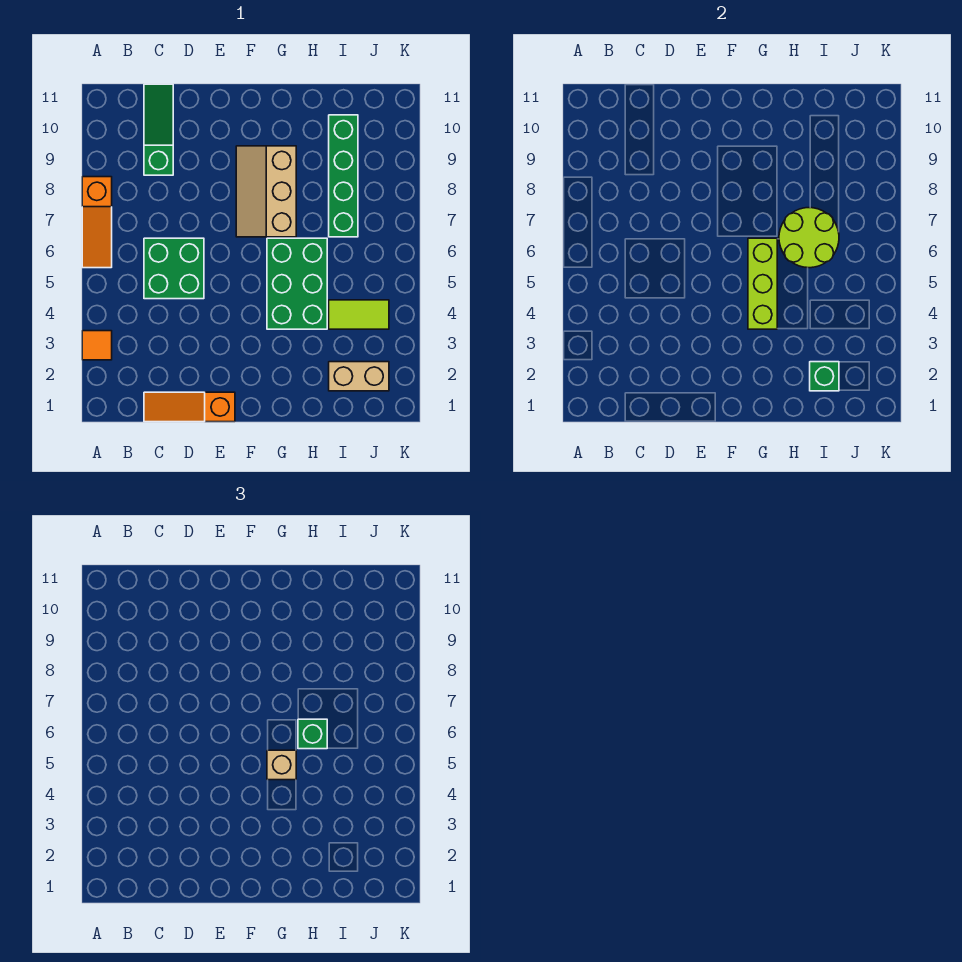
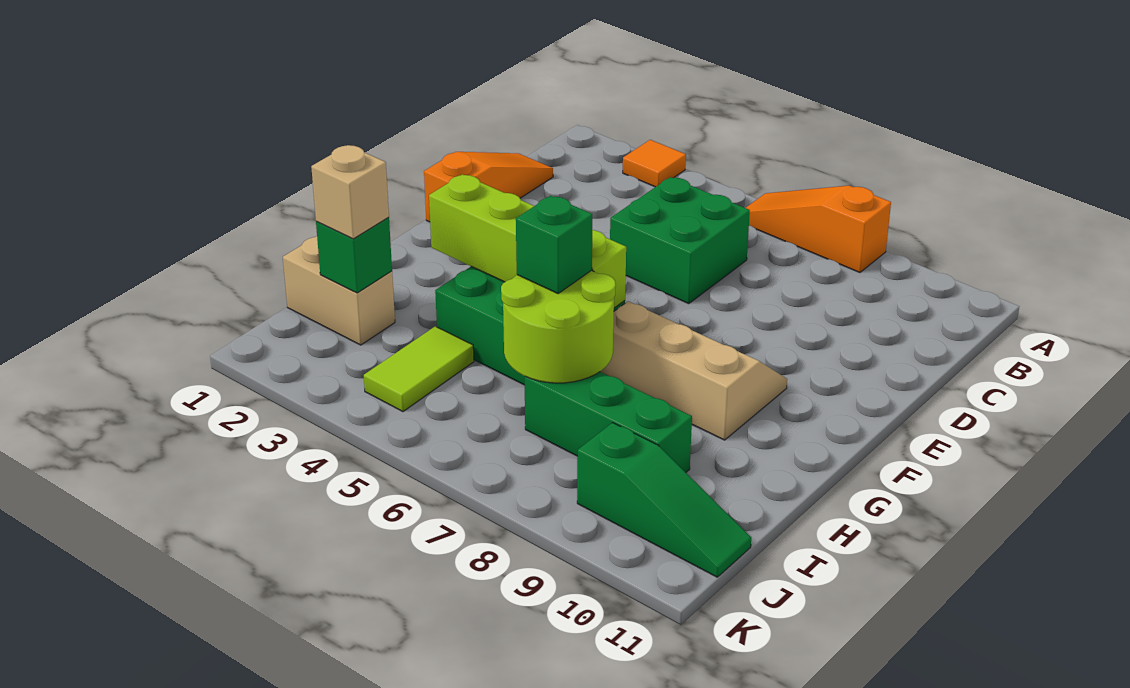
green 1x3 slope [144,84,173,175] -> green 1x3 slope moved to [577,423,751,577]
lime 1x3 brick [748,238,777,329] -> lime 1x4 brick [429,174,626,308]
tan 1x1 brick [267,750,296,780] -> tan 1x1 brick moved to [311,145,389,239]
tan 1x2 brick [329,362,389,391] -> tan 1x2 brick turned to [283,236,395,345]
green 1x4 brick [329,115,358,237] -> green 1x3 brick [525,372,692,472]

